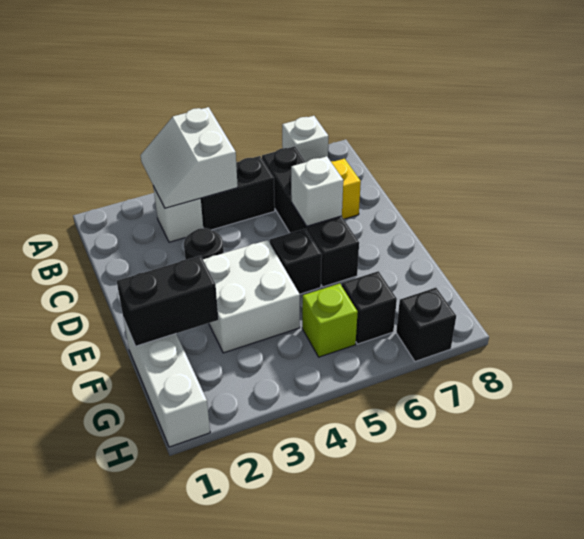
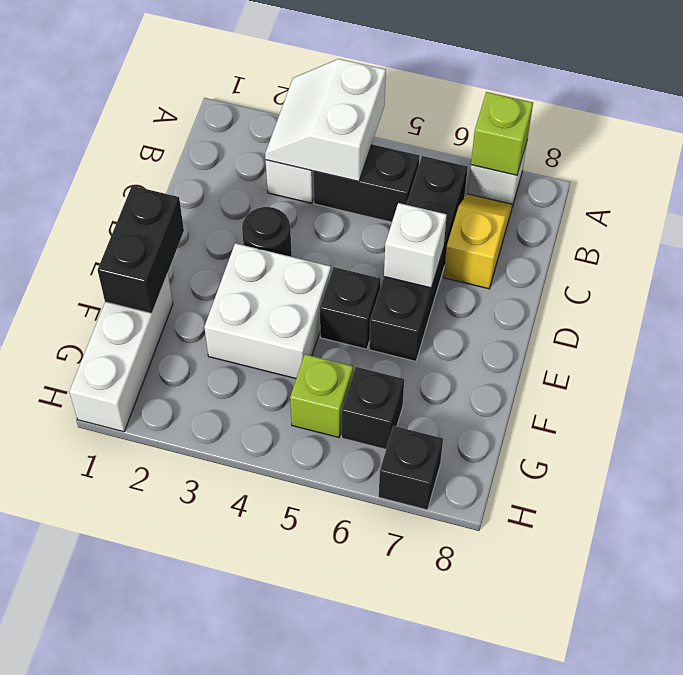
none -> lime 1x1 brick [471,92,533,175]
black 1x2 brick [117,256,218,346] -> black 1x2 brick turned to [98,186,184,314]

